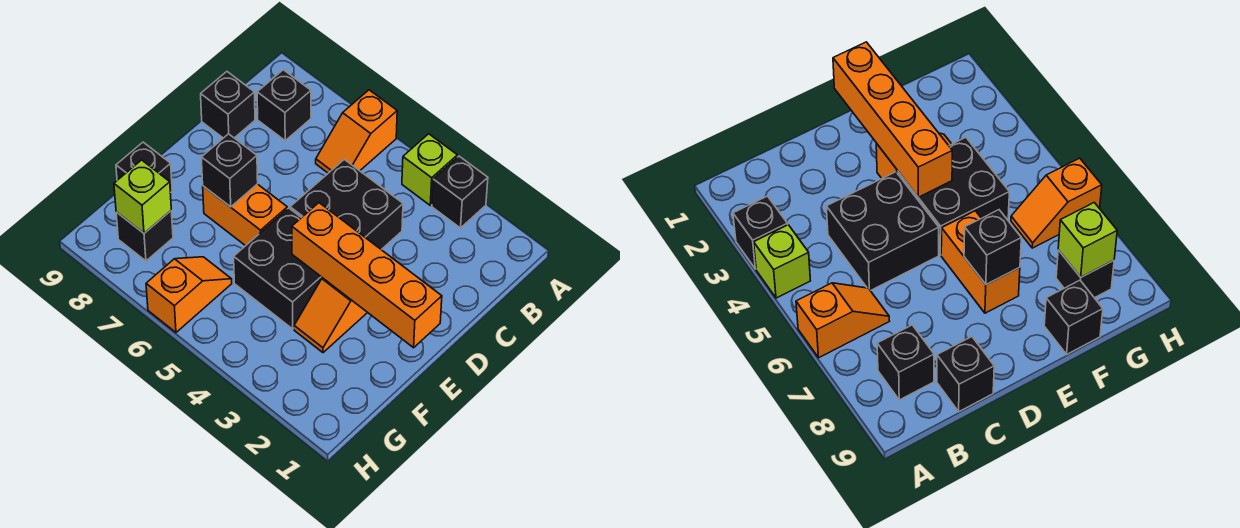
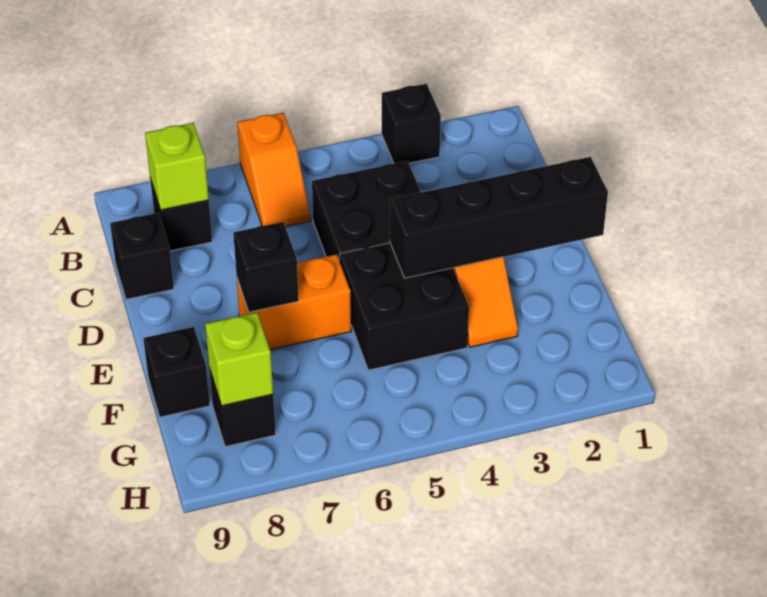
lime 1x1 brick [402,134,457,205] -> lime 1x1 brick moved to [145,123,209,210]
orange 1x4 brick [292,203,442,348] -> black 1x4 brick [390,157,608,278]
orange 1x2 slope [146,257,232,332] -> none

